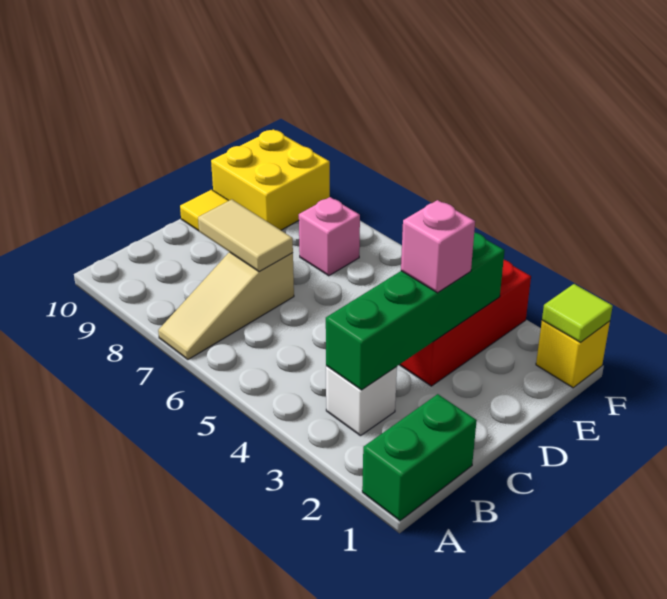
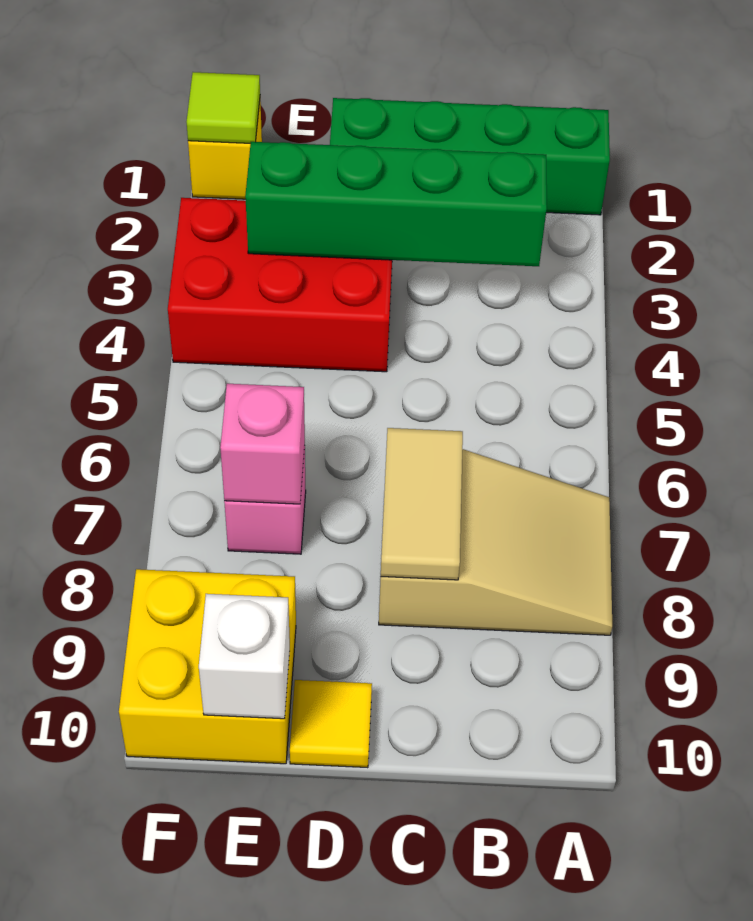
green 1x2 brick [362,394,477,521] -> green 1x4 brick [330,98,610,215]
tan 1x3 slope [158,252,294,359] -> tan 2x3 slope [379,449,612,635]
white 1x1 brick [326,366,397,436] -> white 1x1 brick moved to [199,594,290,719]
pink 1x1 brick [401,200,475,293] -> pink 1x1 brick moved to [220,384,305,504]

